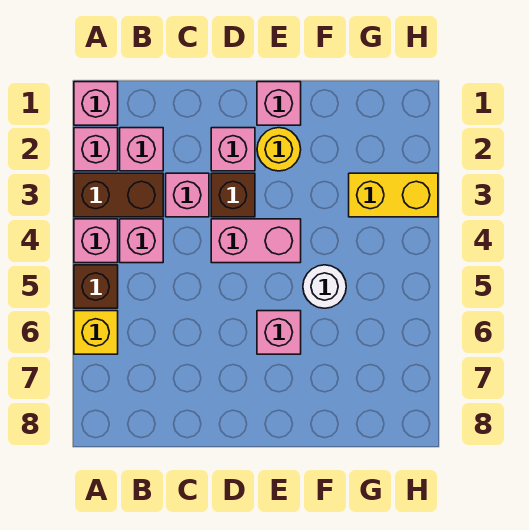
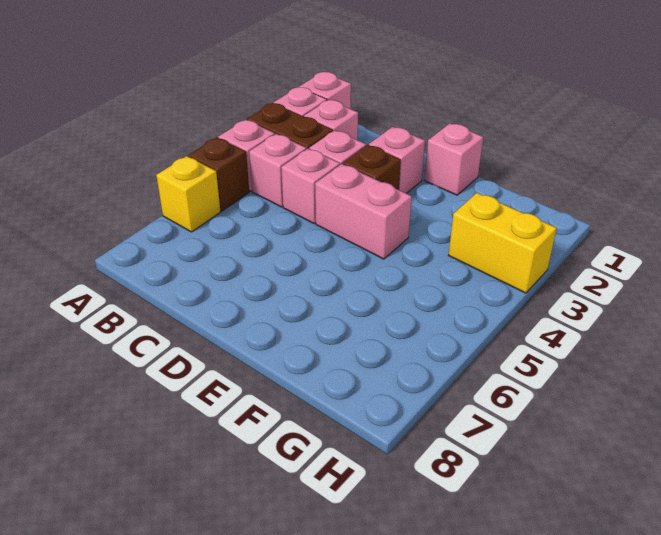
yellow 1x1 round brick [257,128,301,171] -> none
pink 1x1 brick [257,311,301,354] -> pink 1x1 brick moved to [281,149,340,223]
white 1x1 round brick [303,265,346,308] -> none

